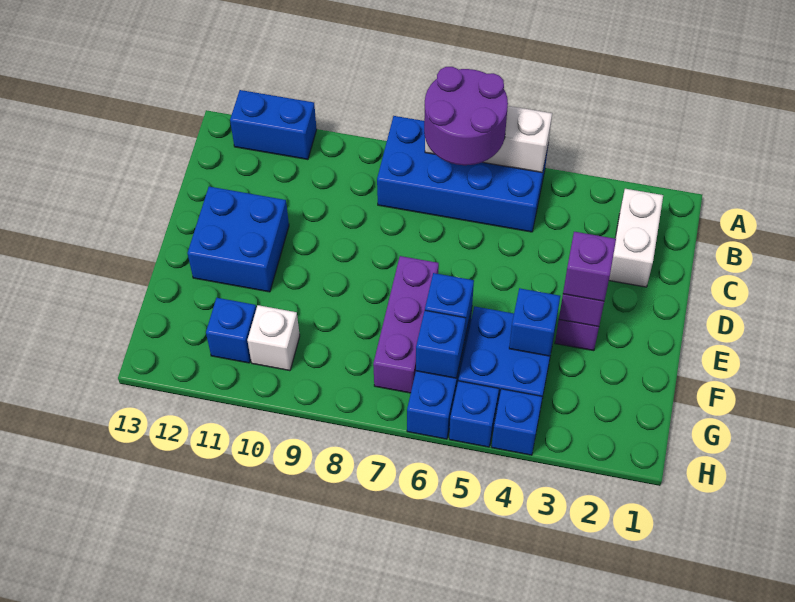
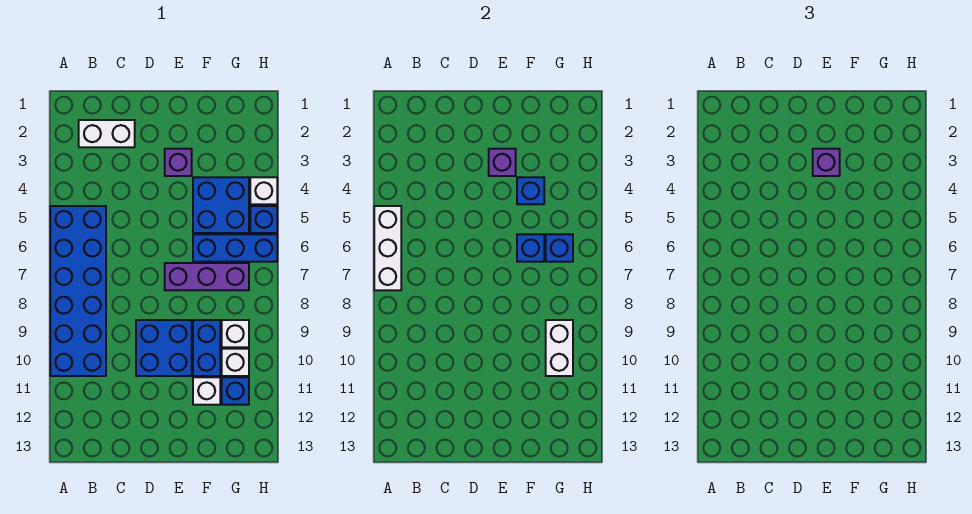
blue 2x4 brick [377,116,548,232] -> blue 2x6 brick [50,206,106,376]
purple 2x2 round brick [424,67,508,165] -> none
blue 1x2 brick [230,90,317,160] -> blue 1x2 brick moved to [193,320,220,376]
blue 2x2 brick [188,187,289,292] -> blue 2x2 brick moved to [136,320,192,376]
none -> white 1x1 brick [193,377,220,405]
none -> white 1x1 brick [222,320,249,347]
none -> white 1x2 brick [546,320,573,376]
blue 1x1 brick [492,389,542,455] -> white 1x1 brick [250,177,277,204]

